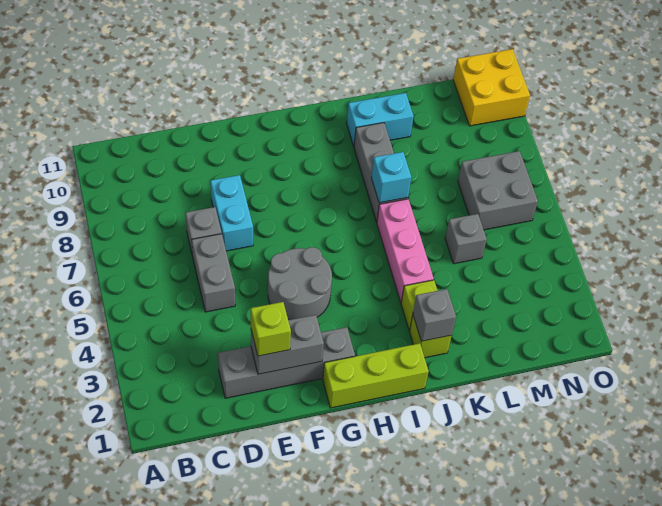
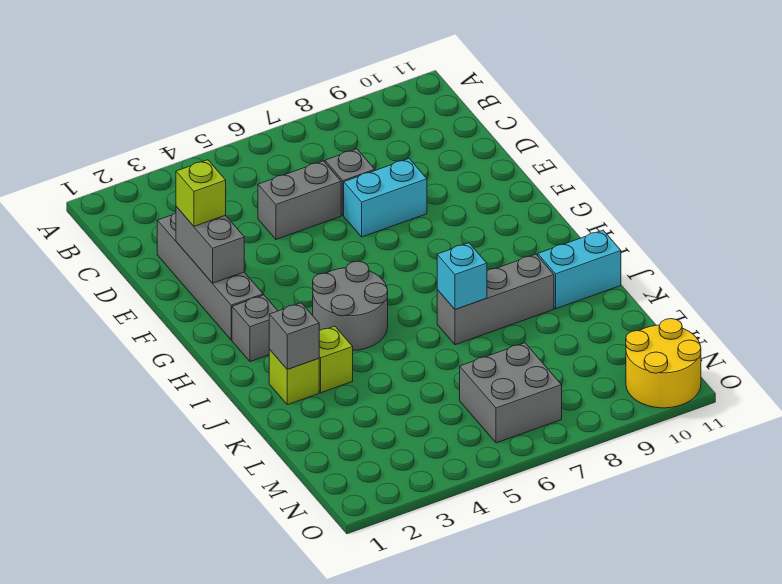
grey 2x2 round brick [268,247,332,320] -> grey 2x2 round brick moved to [313,261,388,351]
lime 1x3 brick [323,343,429,408] -> none
pink 1x3 brick [377,199,434,302] -> none
cyan 1x2 brick [347,93,414,146] -> cyan 1x2 brick turned to [538,230,621,309]
grey 1x1 brick [445,214,487,264] -> grey 1x1 brick moved to [232,295,278,362]
yellow 2x2 brick [453,49,530,126] -> yellow 2x2 round brick [626,319,701,408]

